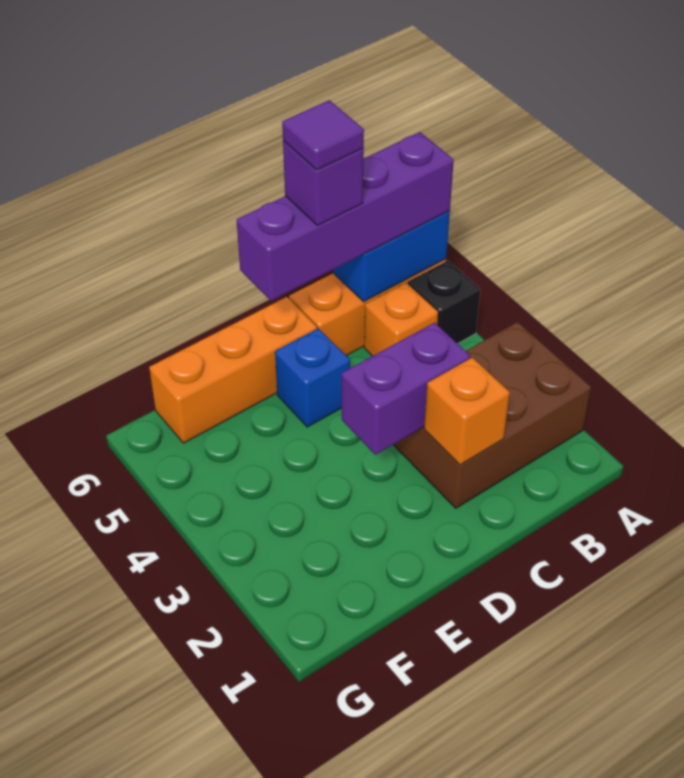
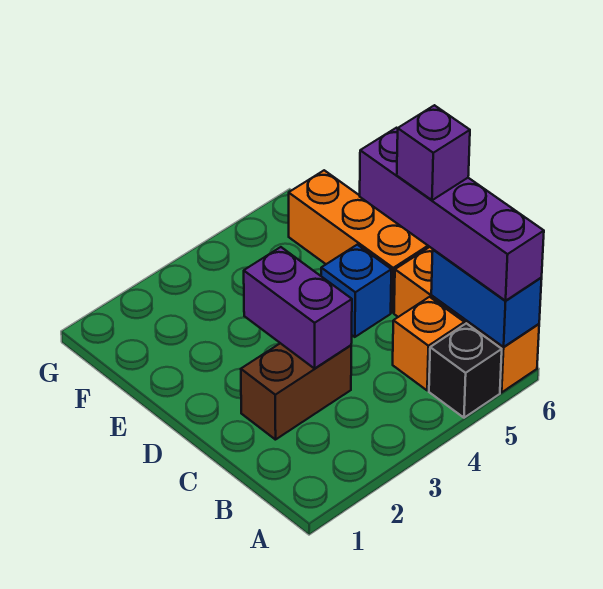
brown 2x3 brick [394,322,591,508] -> brown 1x2 brick [241,343,351,440]
orange 1x1 brick [424,358,510,465] -> none
purple 1x1 tile [282,100,364,170] -> none

